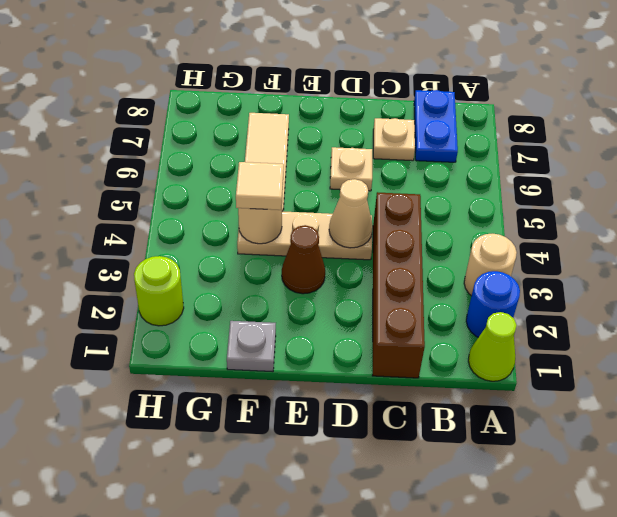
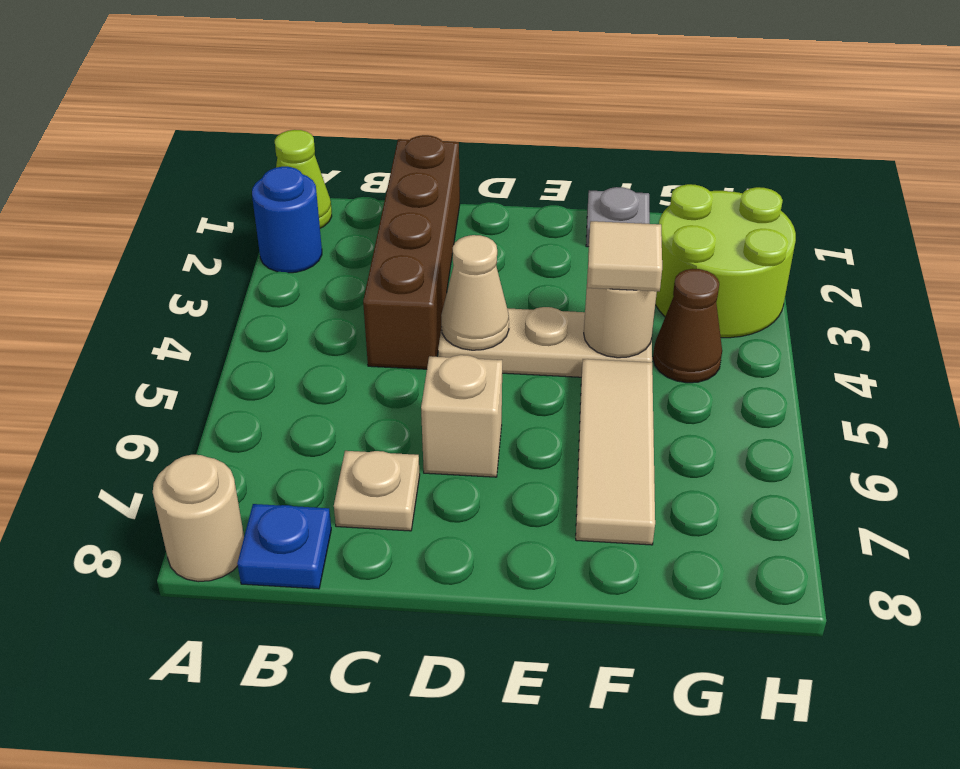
tan 1x1 round brick [464,234,517,296] -> tan 1x1 round brick moved to [153,455,244,582]
blue 1x2 plate [414,90,458,162] -> blue 1x1 plate [237,504,331,589]
tan 1x1 plate [330,147,372,191] -> tan 1x1 brick [421,355,502,477]
brown 1x1 cone [282,225,325,294] -> brown 1x1 cone moved to [653,269,722,383]
lime 1x1 round brick [134,256,184,326] -> lime 2x2 round brick [655,184,796,338]

